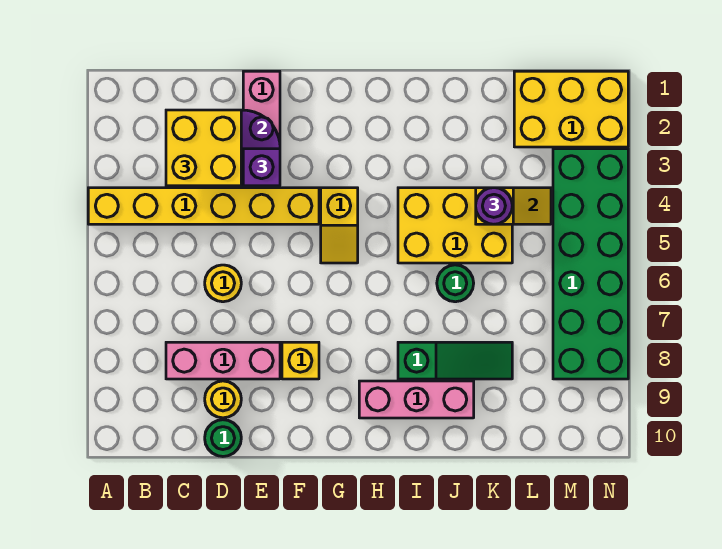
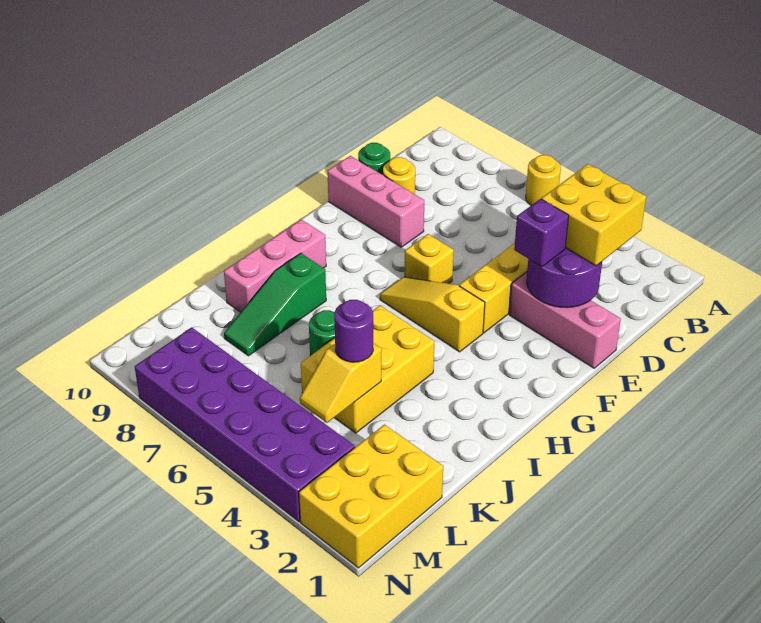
pink 1x3 brick [166,342,280,379] -> pink 1x3 brick turned to [328,156,424,247]
yellow 1x1 round brick [205,265,241,302] -> yellow 1x1 round brick moved to [526,155,561,205]
yellow 1x1 brick [282,342,319,379] -> yellow 1x1 brick moved to [404,234,454,284]
yellow 1x2 slope [321,188,358,263] -> yellow 1x3 slope [380,277,485,352]
green 2x6 brick [553,149,628,379] -> purple 2x6 brick [135,327,355,522]

